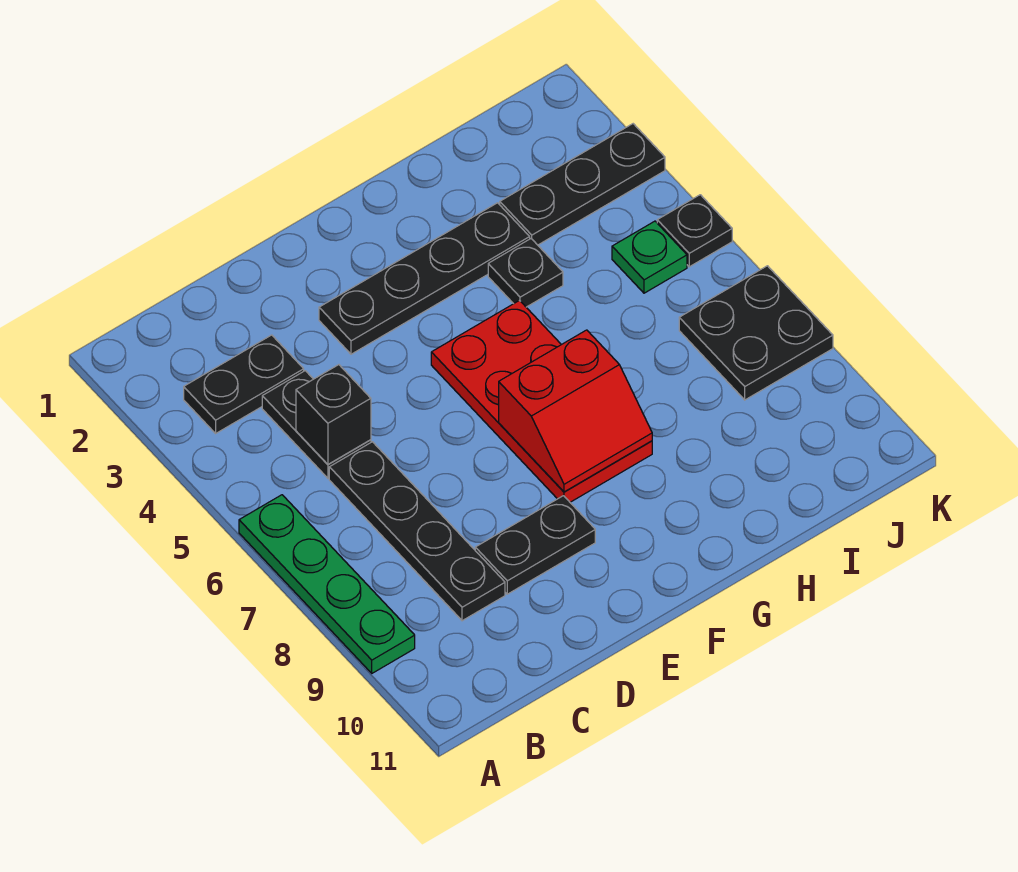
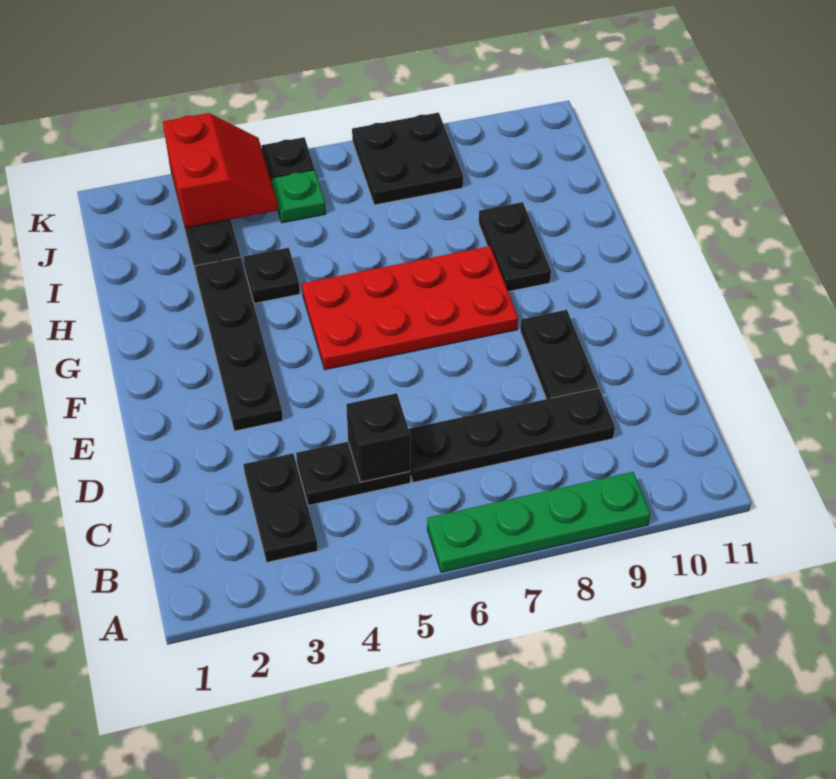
red 2x2 slope [499,330,652,492] -> red 2x2 slope moved to [163,113,278,228]
none -> black 1x2 plate [479,202,551,292]

